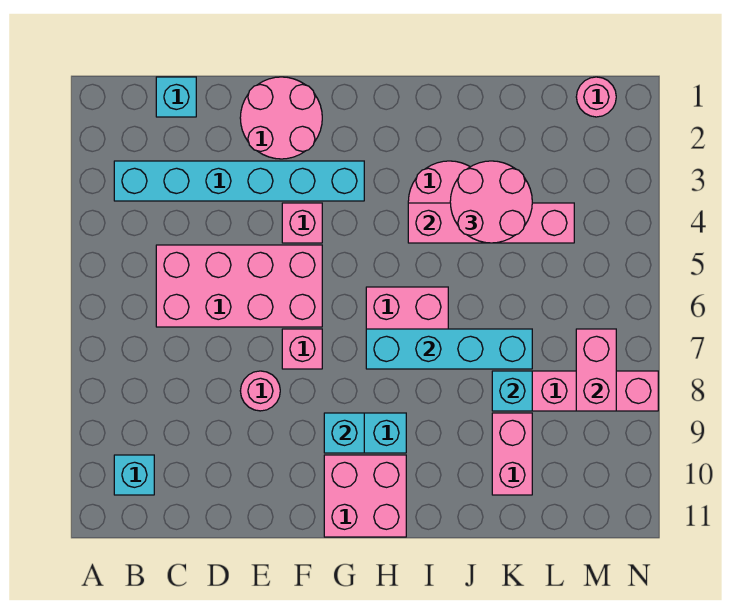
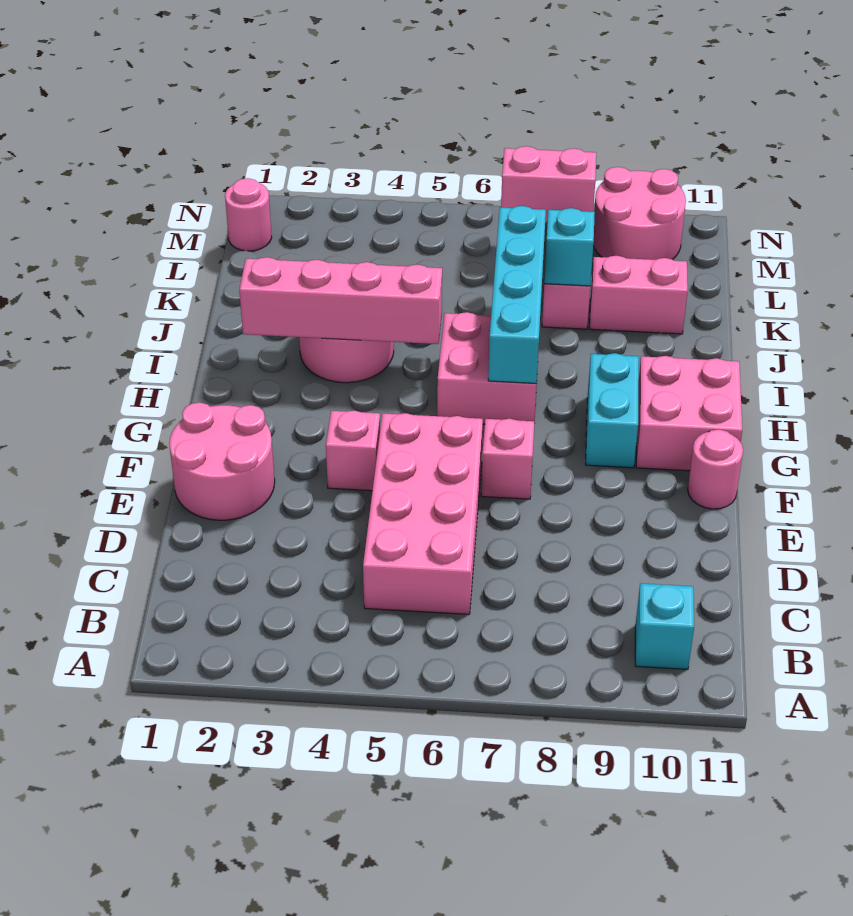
cyan 1x6 brick [114,161,364,201] -> none
cyan 1x1 brick [156,77,196,117] -> none
pink 1x1 round brick [240,371,280,411] -> pink 1x1 round brick moved to [688,429,743,509]
cyan 1x1 brick [324,413,364,453] -> none
pink 1x4 brick [408,203,574,243] -> pink 1x4 brick turned to [239,257,442,344]
pink 2x2 round brick [450,161,532,243] -> pink 2x2 round brick moved to [593,167,686,260]

